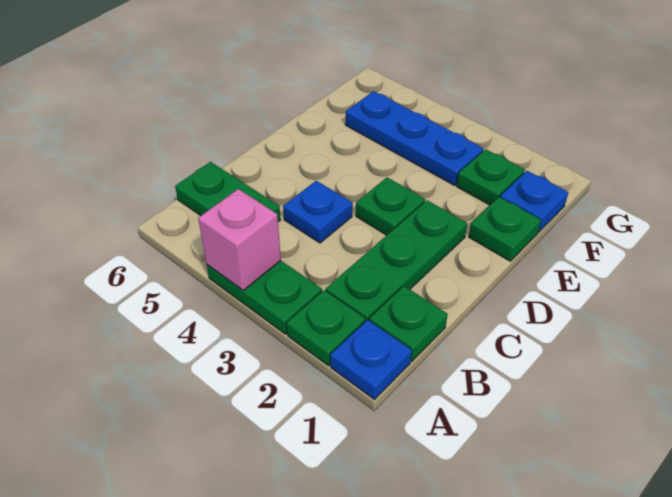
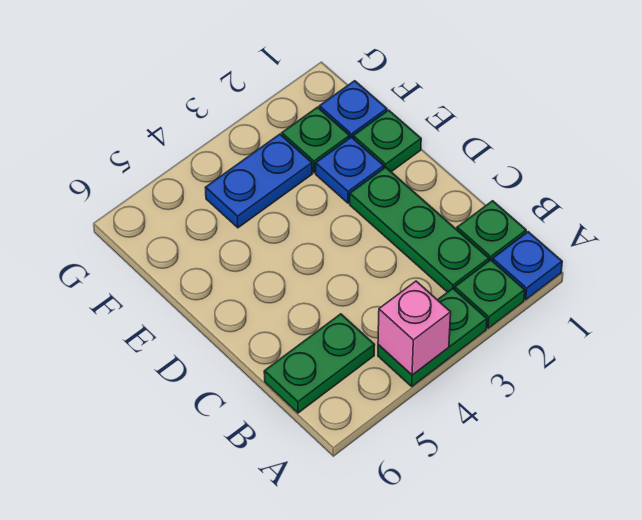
blue 1x1 plate [283,181,353,243] -> blue 1x1 plate moved to [316,137,384,203]
green 1x1 plate [356,177,425,235] -> none
blue 1x3 plate [345,91,484,185] -> blue 1x2 plate [206,134,312,228]

